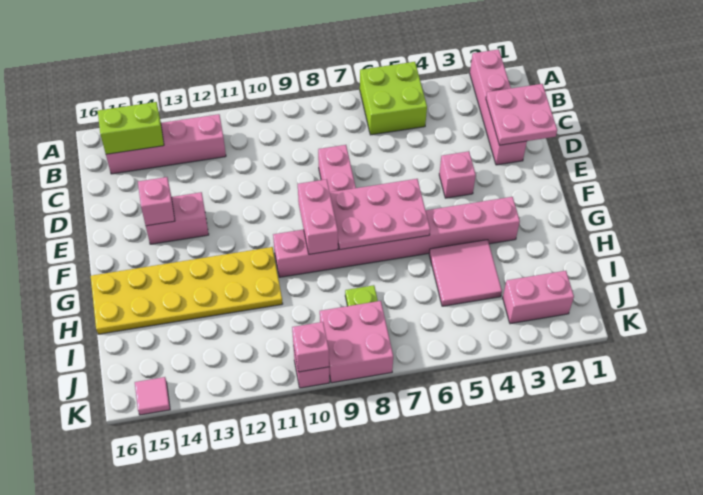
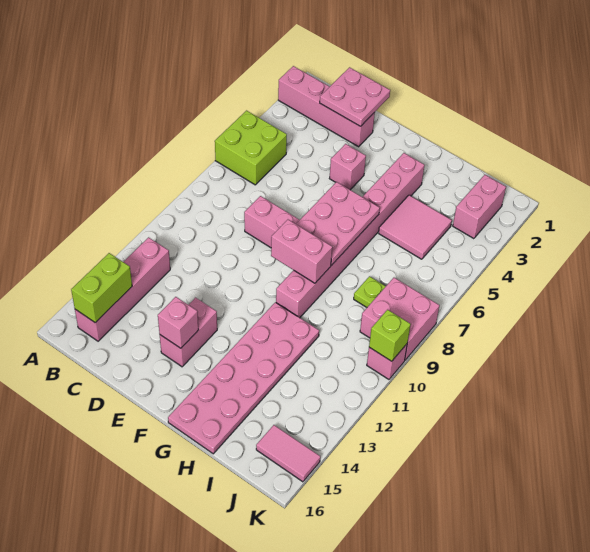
yellow 2x6 plate [91,247,283,334] -> pink 2x6 plate [168,302,319,454]
pink 1x1 brick [292,322,329,372] -> lime 1x1 brick [369,310,411,361]
pink 1x1 tile [135,377,170,415] -> pink 1x2 tile [256,425,320,482]

